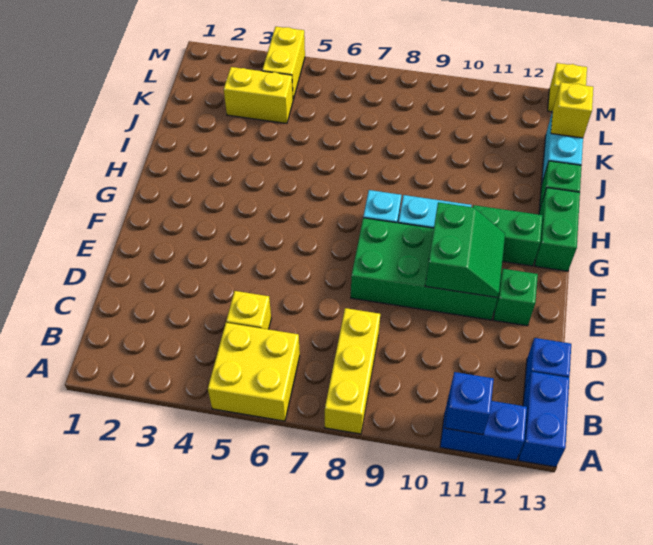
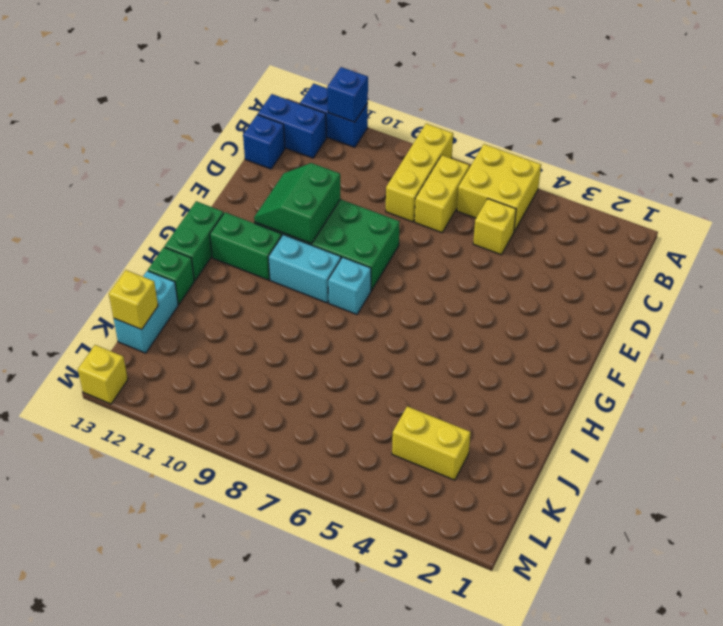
blue 1x2 brick [518,372,569,467] -> blue 1x2 brick turned to [258,94,326,158]
green 1x1 brick [493,269,538,326] -> none
yellow 1x2 brick [262,27,305,99] -> yellow 1x2 brick moved to [415,155,470,233]

